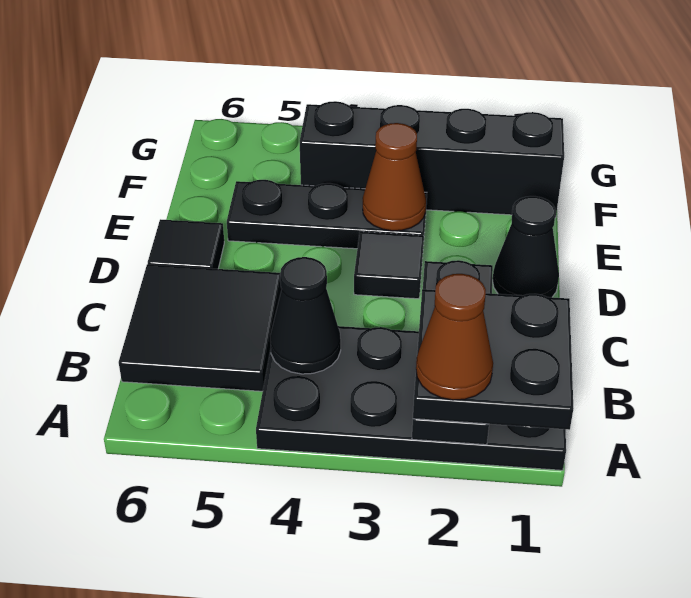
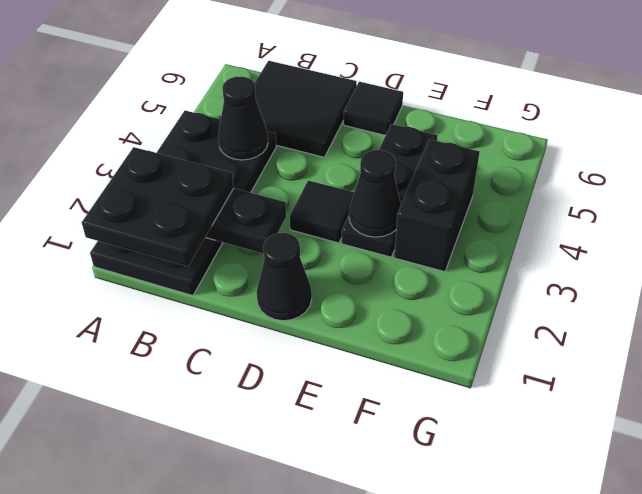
brown 1x1 cone [416,274,493,400] -> none
brown 1x1 cone [363,123,426,231] -> black 1x1 cone [349,150,401,237]
black 1x4 brick [300,101,564,218] -> black 1x2 brick [394,139,480,272]

